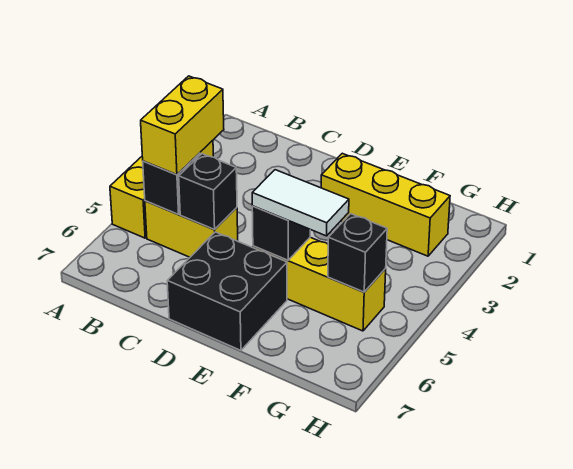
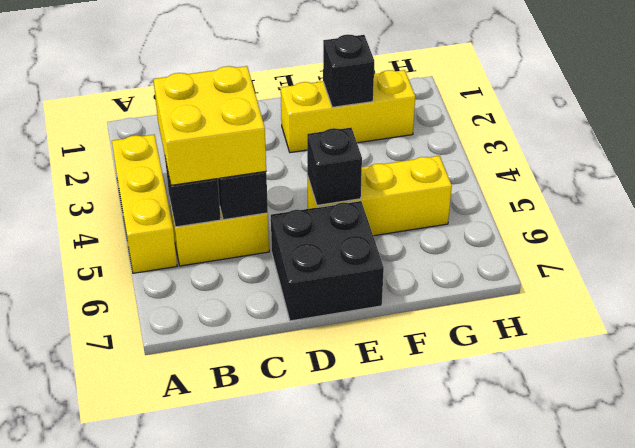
yellow 1x2 brick [141,76,224,175] -> yellow 2x2 brick [153,66,266,185]
white 1x2 tile [252,170,349,236] -> none
black 1x1 brick [328,214,387,292] -> black 1x1 brick moved to [323,34,374,107]

